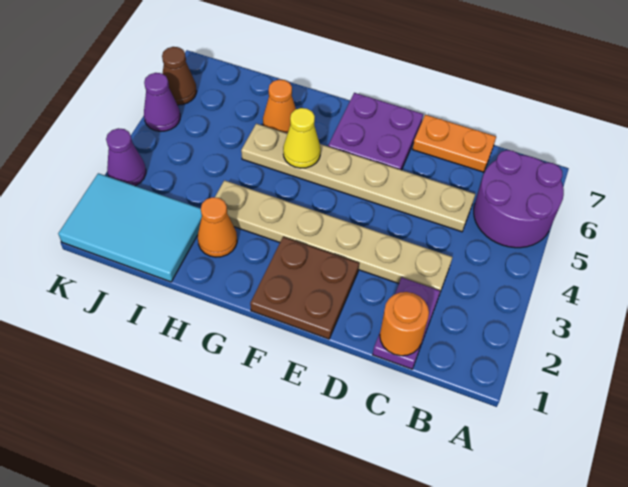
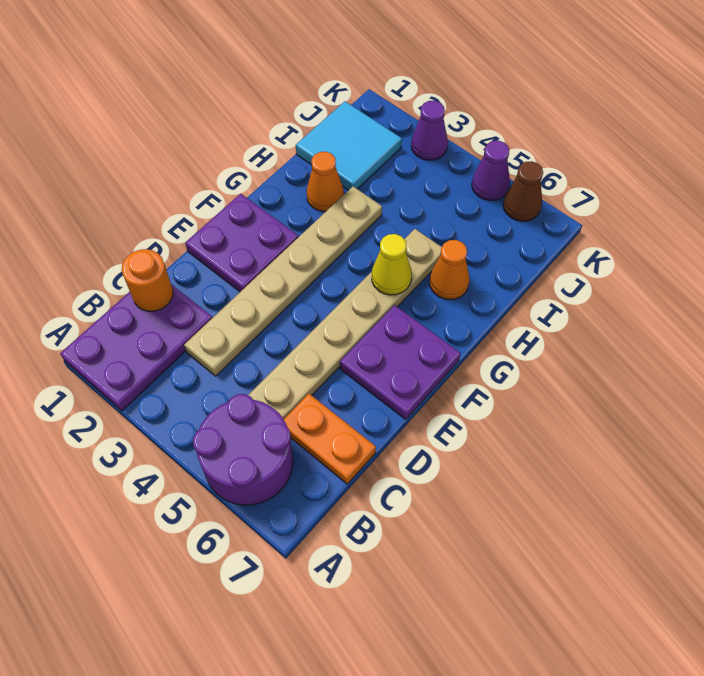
purple 1x2 plate [373,278,440,369] -> purple 2x3 plate [60,284,212,411]
orange 1x2 plate [412,115,496,172] -> orange 1x2 plate turned to [284,394,376,484]
brown 2x2 plate [250,237,359,339] -> purple 2x2 plate [185,194,298,292]
cyan 2x3 tile [58,173,202,282] -> cyan 2x2 tile [296,101,402,190]

